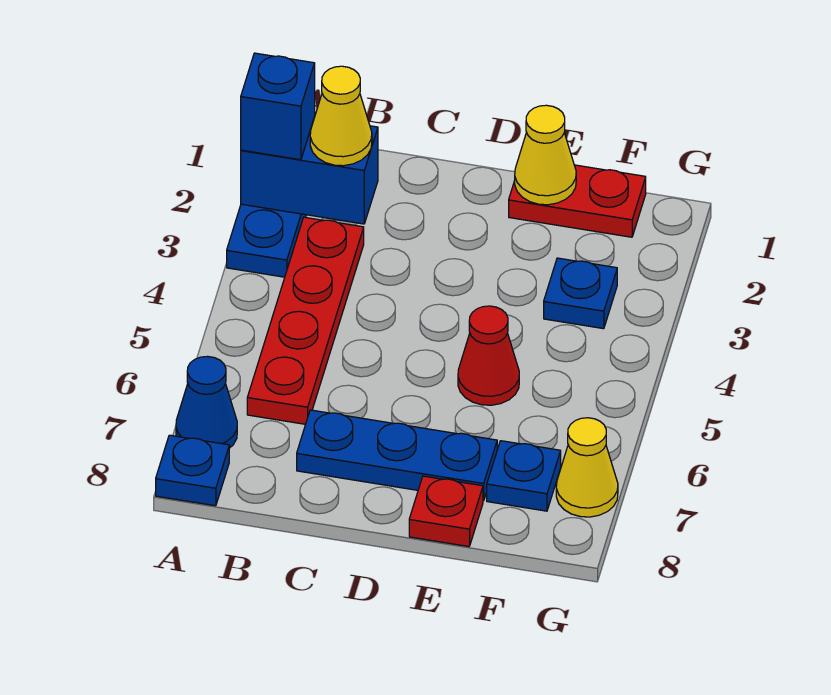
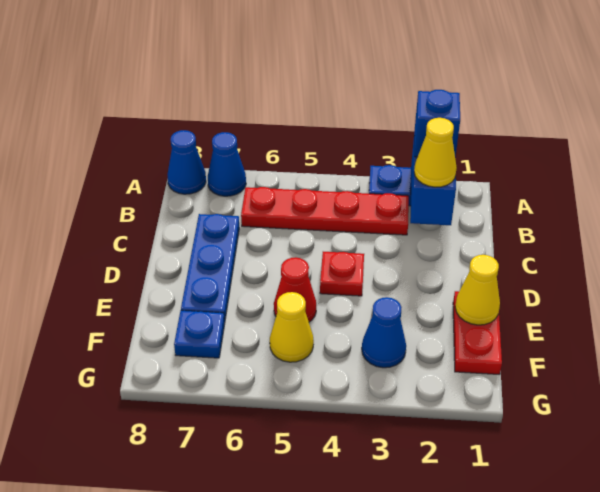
blue 1x1 plate [156,435,229,506] -> blue 1x1 cone [167,130,206,194]
red 1x1 plate [409,476,483,547] -> red 1x1 plate moved to [320,252,364,296]
blue 1x1 plate [544,258,617,329] -> blue 1x1 cone [362,297,406,368]
yellow 1x1 cone [556,418,618,517] -> yellow 1x1 cone moved to [270,292,314,362]

